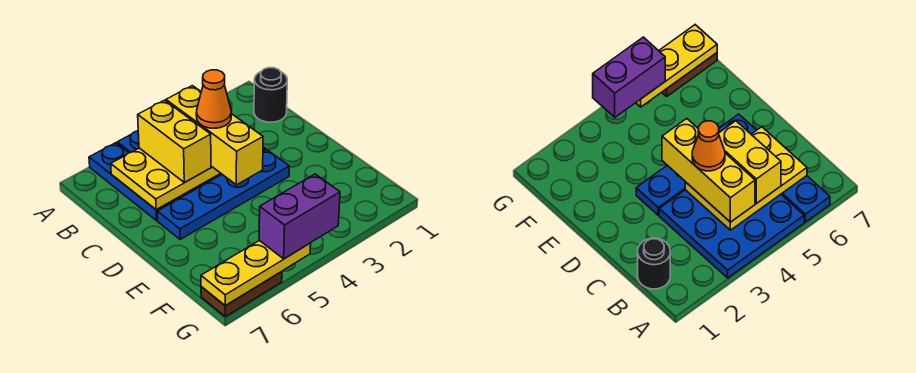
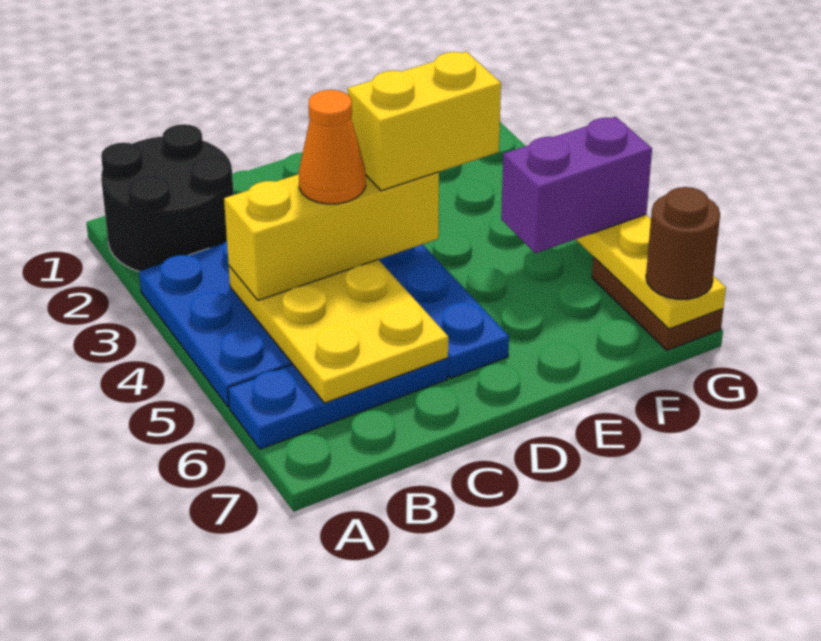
black 1x1 round brick [254,68,287,122] -> black 2x2 round brick [101,124,234,271]
yellow 1x2 brick [138,100,211,183] -> yellow 1x2 brick moved to [348,52,501,191]
purple 1x2 brick [259,174,340,259] -> purple 1x2 brick turned to [501,117,652,253]
none -> brown 1x1 round brick [646,187,720,299]

